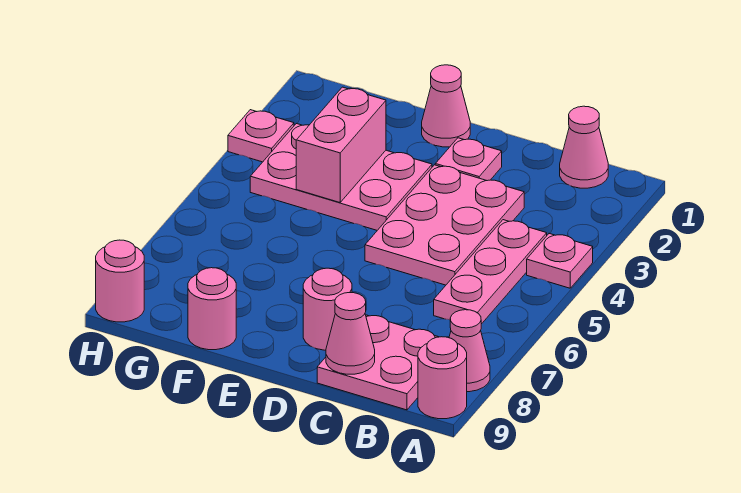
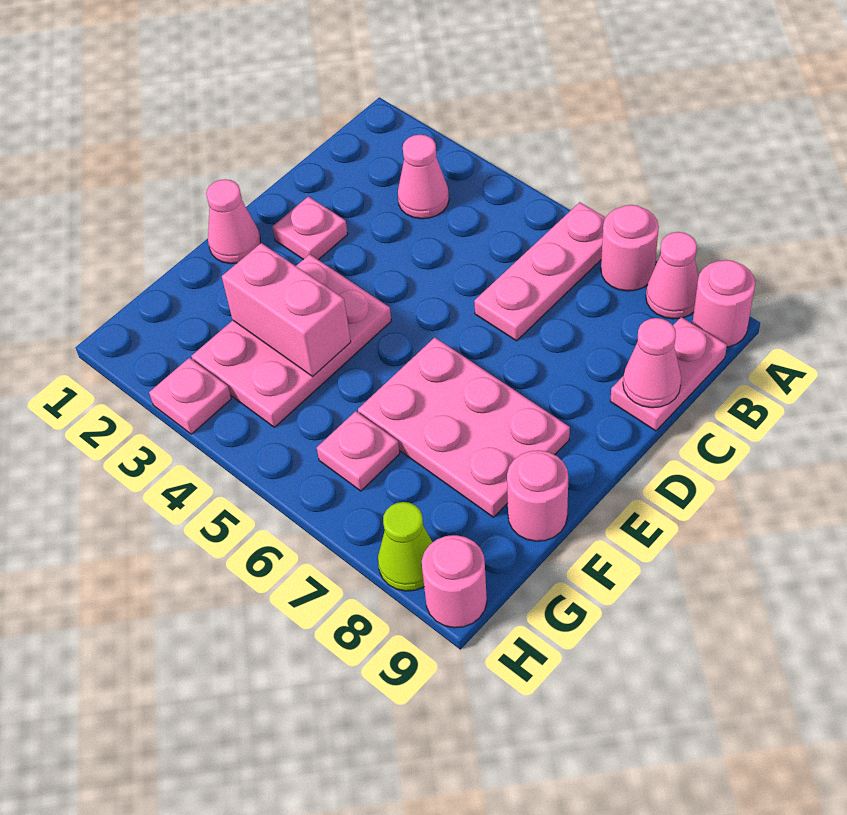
pink 1x1 plate [527,233,593,288] -> pink 1x1 plate moved to [317,411,400,491]
pink 1x1 cone [560,106,608,188] -> pink 1x1 cone moved to [398,135,449,219]
pink 1x3 plate [434,220,547,324] -> pink 1x3 plate turned to [474,202,606,341]
pink 2x2 plate [317,315,438,410] -> pink 1x2 plate [610,317,727,431]
pink 2x3 plate [365,165,524,285] -> pink 2x3 plate moved to [358,338,570,517]
pink 1x1 round brick [303,268,352,350] -> pink 1x1 round brick moved to [601,205,659,291]
none -> lime 1x1 cone [378,502,433,591]

